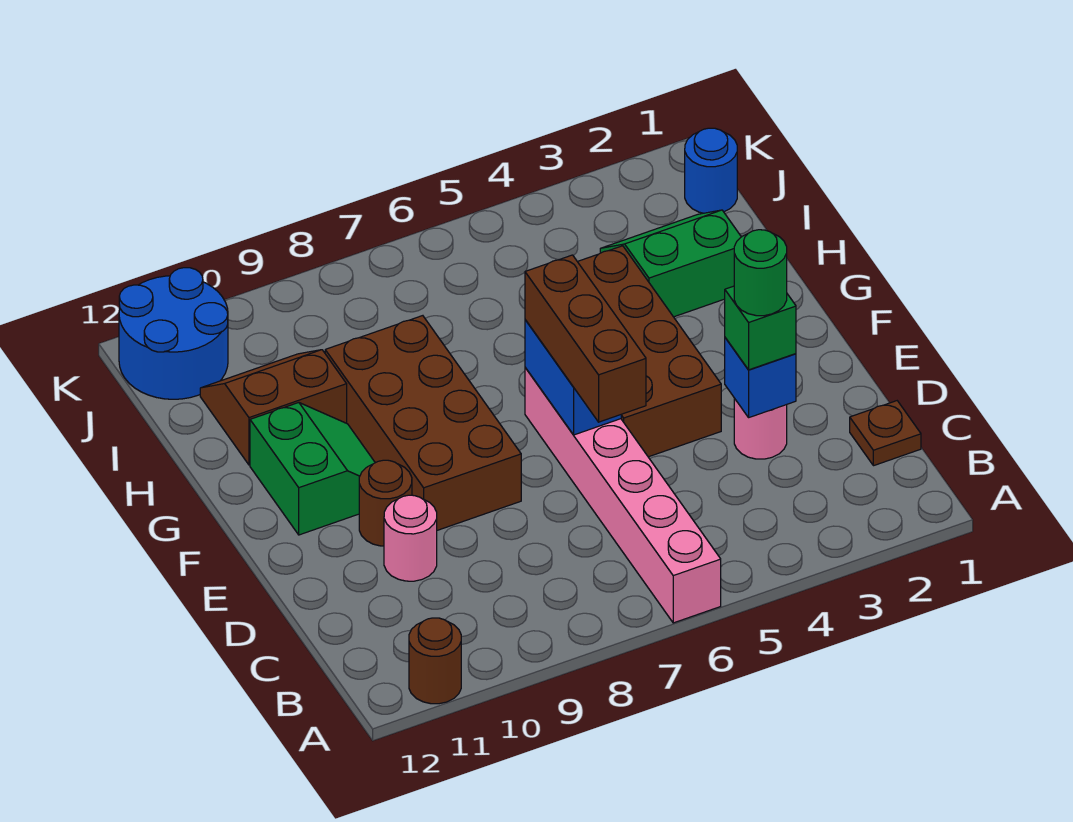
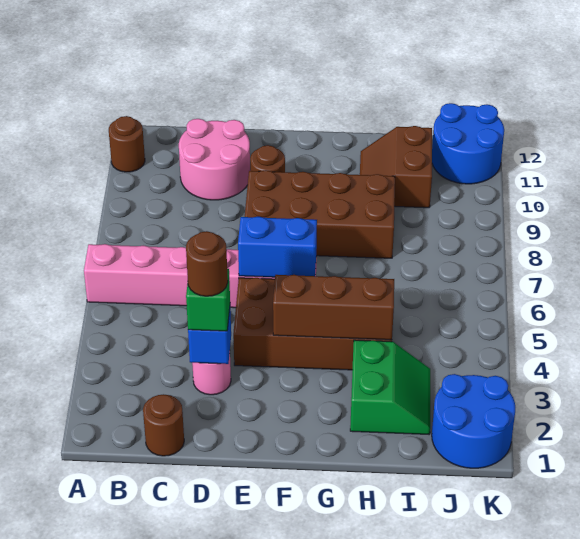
brown 1x1 plate [850,401,921,466] -> brown 1x1 round brick [143,394,184,456]
green 1x1 round brick [734,230,787,316] -> brown 1x1 round brick [186,231,228,296]
brown 1x3 brick [525,255,646,422] -> brown 1x3 brick moved to [273,275,394,340]
pink 1x1 round brick [384,495,437,581] -> pink 2x2 round brick [179,119,250,200]
green 2x2 slope [250,403,375,535] -> none
brown 2x2 slope [200,350,347,465] -> brown 2x2 slope turned to [360,126,432,208]
blue 1x1 round brick [685,128,737,213] -> blue 2x2 round brick [432,374,515,468]

